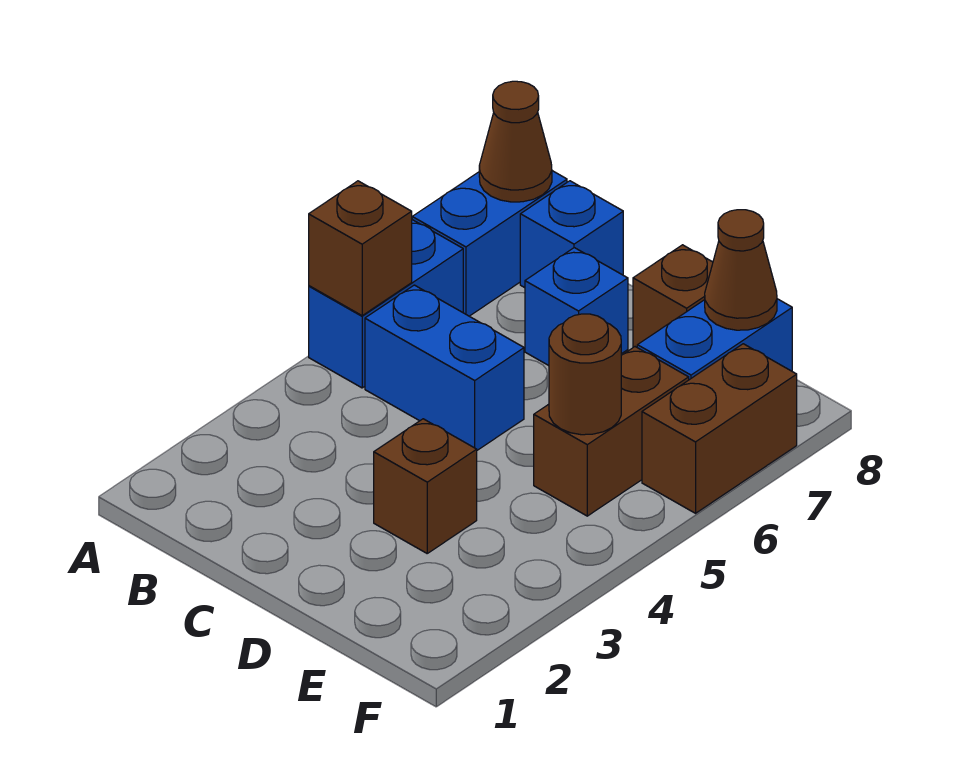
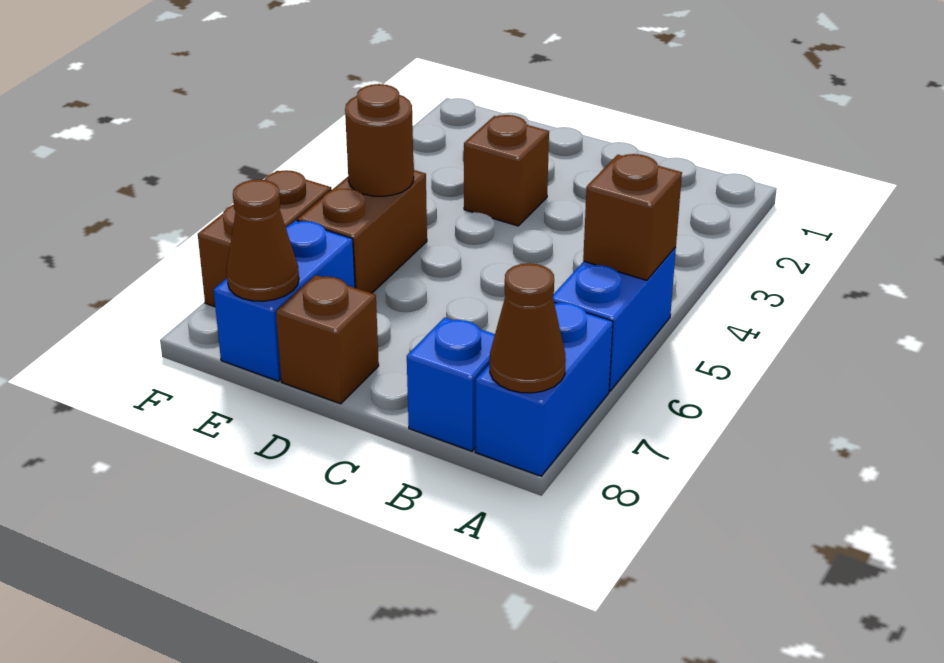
blue 1x2 brick [365,285,524,450] -> none
blue 1x1 brick [525,248,628,366] -> none

